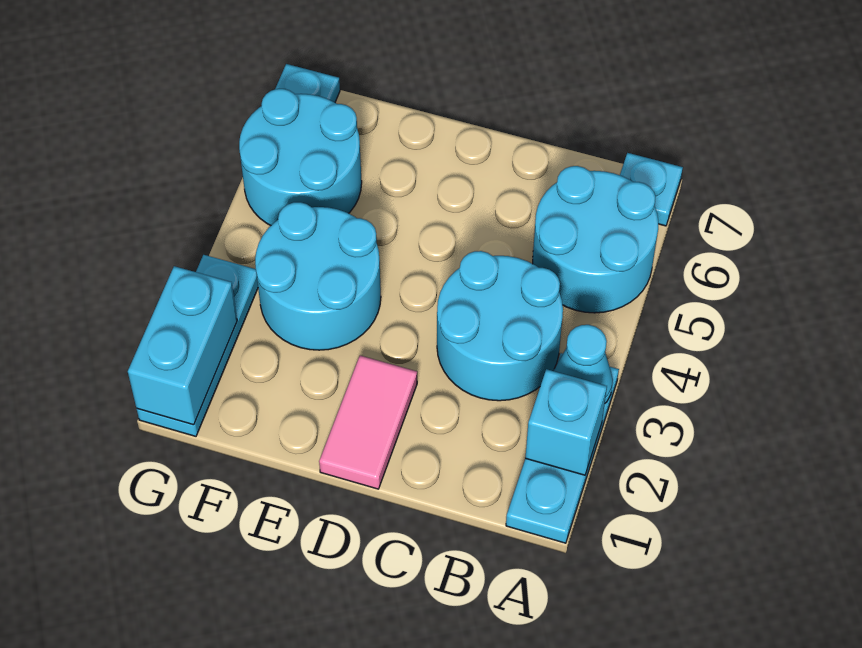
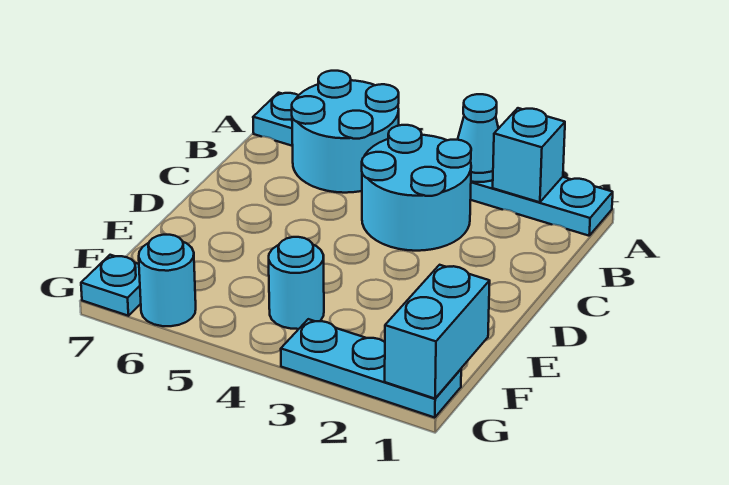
pink 1x2 tile [319,356,417,489] -> none
cyan 2x2 round brick [255,202,381,350] -> cyan 1x1 round brick [269,237,324,329]
cyan 2x2 round brick [239,89,362,225] -> cyan 1x1 round brick [139,235,196,326]
cyan 1x2 brick [128,266,237,425] -> cyan 1x2 brick turned to [385,265,490,398]

